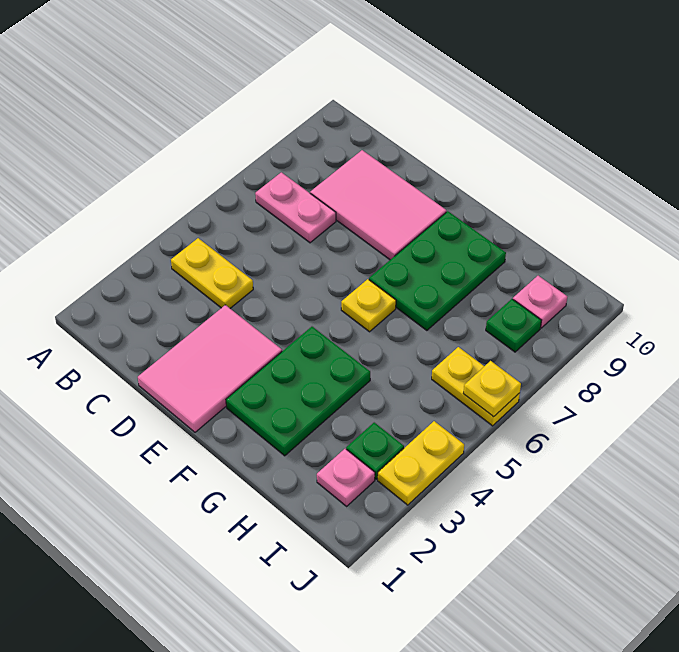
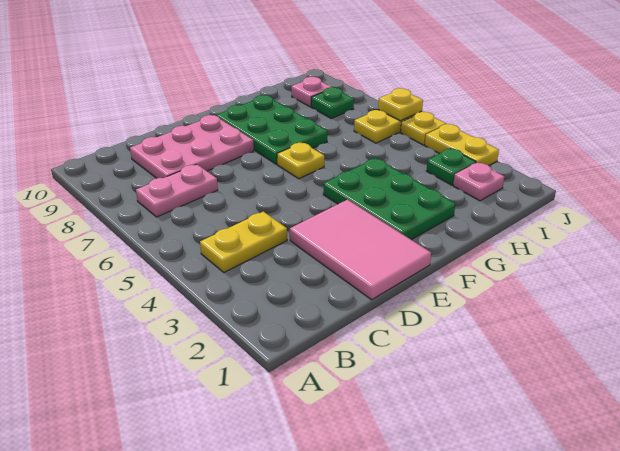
pink 2x3 tile [310,150,446,260] -> pink 2x3 plate [130,115,254,178]
none -> yellow 1x1 plate [401,112,446,145]

